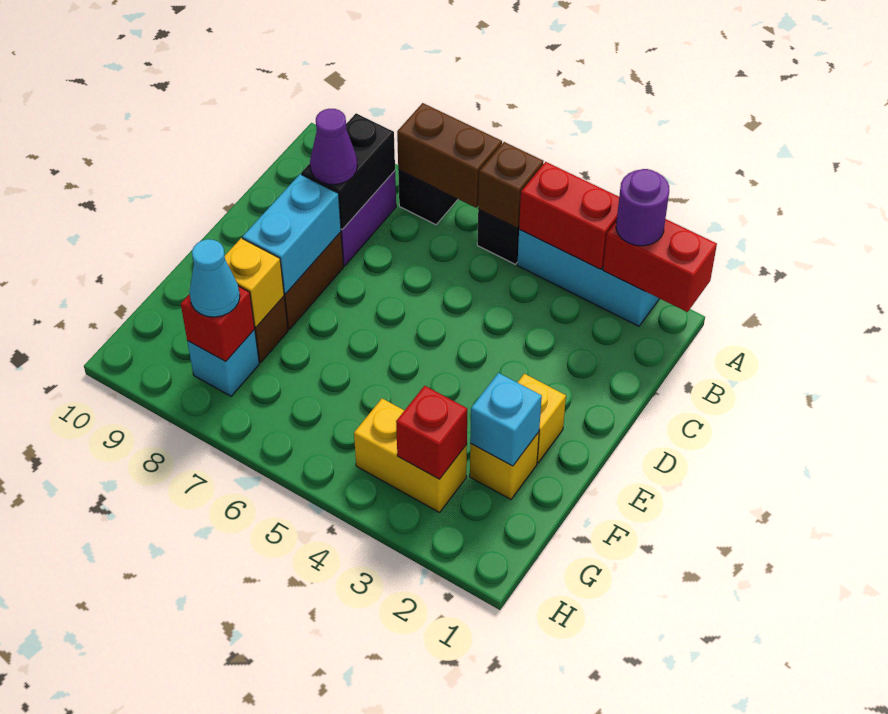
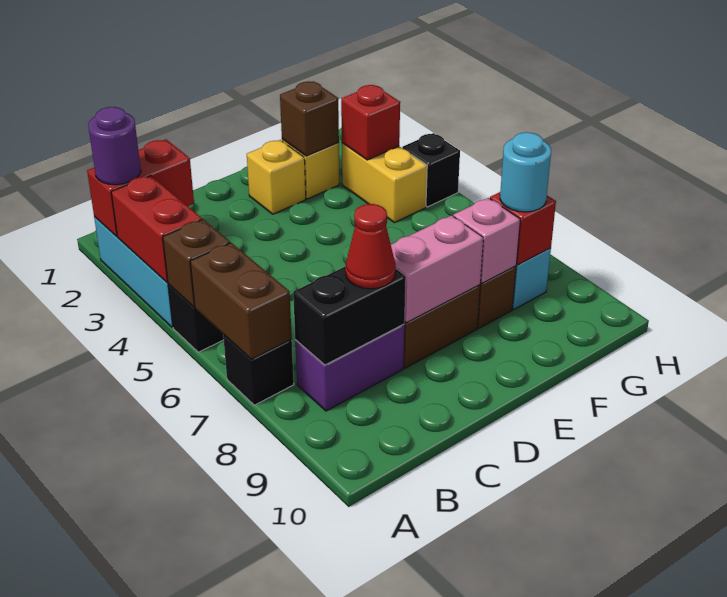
red 1x2 brick [603,219,717,312] -> red 1x2 brick turned to [87,139,194,237]
purple 1x1 cone [310,109,357,185] -> red 1x1 cone [345,204,396,289]
cyan 1x2 brick [243,174,341,294] -> pink 1x2 brick [391,215,483,323]
cyan 1x1 brick [470,373,542,466] -> brown 1x1 brick [280,81,339,156]
yellow 1x1 brick [225,238,284,327] -> pink 1x1 brick [453,198,520,283]
cyan 1x1 cone [189,239,240,317] -> cyan 1x1 round brick [500,132,551,212]
none -> black 1x1 brick [402,133,460,207]

